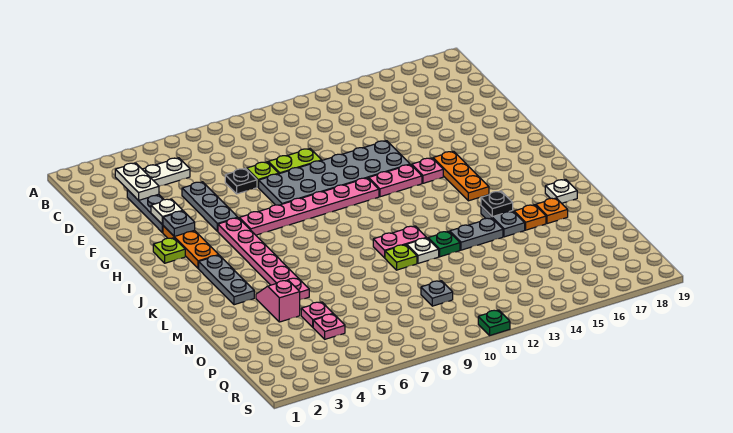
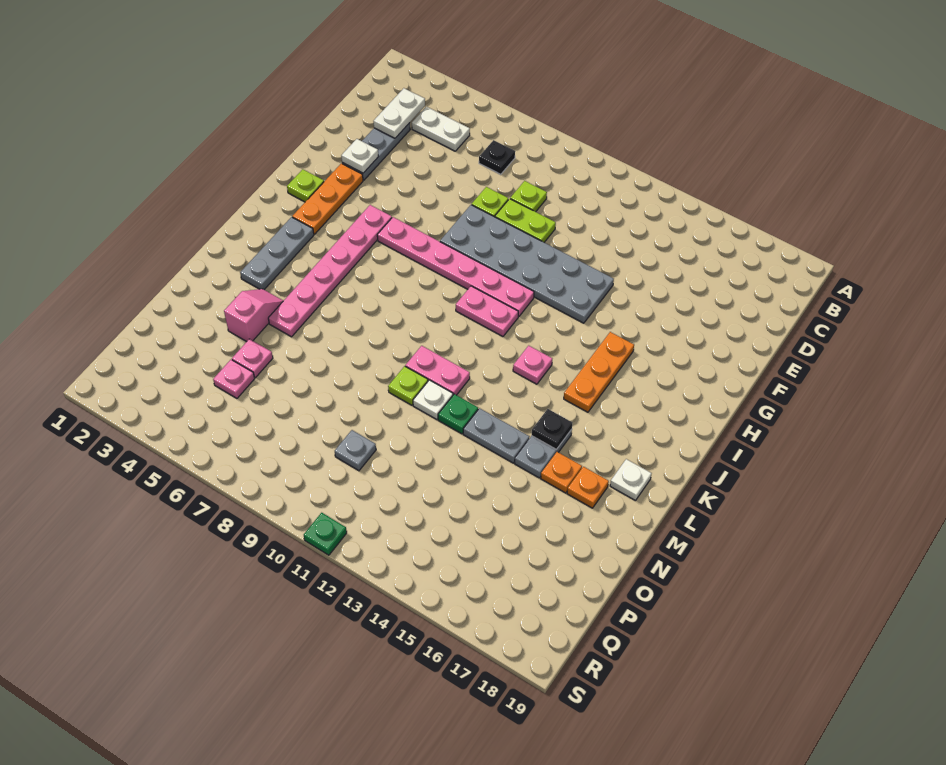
none -> lime 1x1 plate [510,181,547,212]
grey 1x3 plate [182,182,238,231] -> none
black 1x1 plate [225,169,257,194] -> black 1x1 plate moved to [479,140,515,174]
grey 1x1 plate [163,211,195,236] -> none
pink 1x2 plate [369,165,422,197] -> pink 1x2 plate moved to [456,286,518,336]
pink 1x1 plate [412,158,443,183] -> pink 1x1 plate moved to [513,346,552,384]

